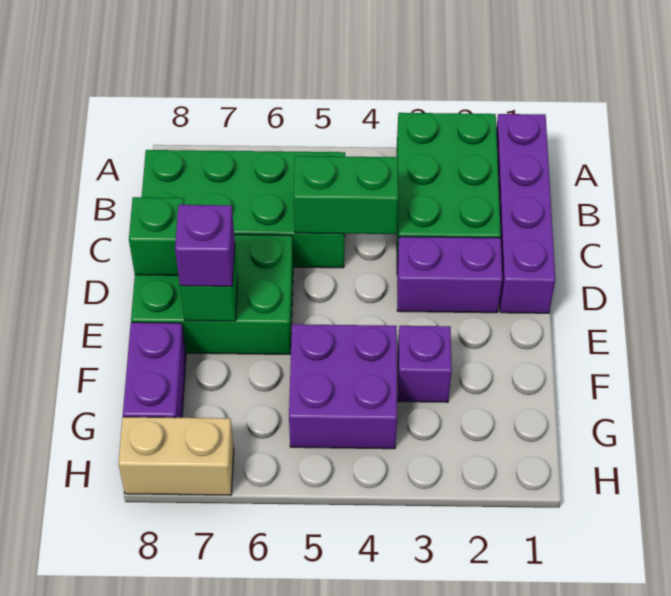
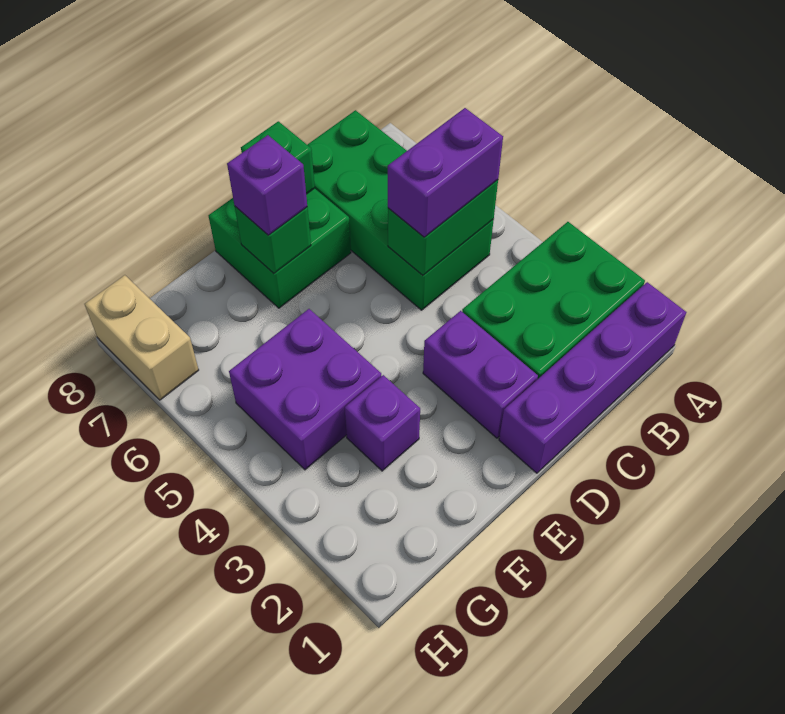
green 1x2 brick [294,156,398,234] -> green 1x2 brick turned to [388,180,498,275]
green 2x3 brick [131,235,293,354] -> green 2x2 brick [209,188,351,308]
purple 1x2 brick [123,322,186,418] -> purple 1x2 brick moved to [388,108,503,237]

